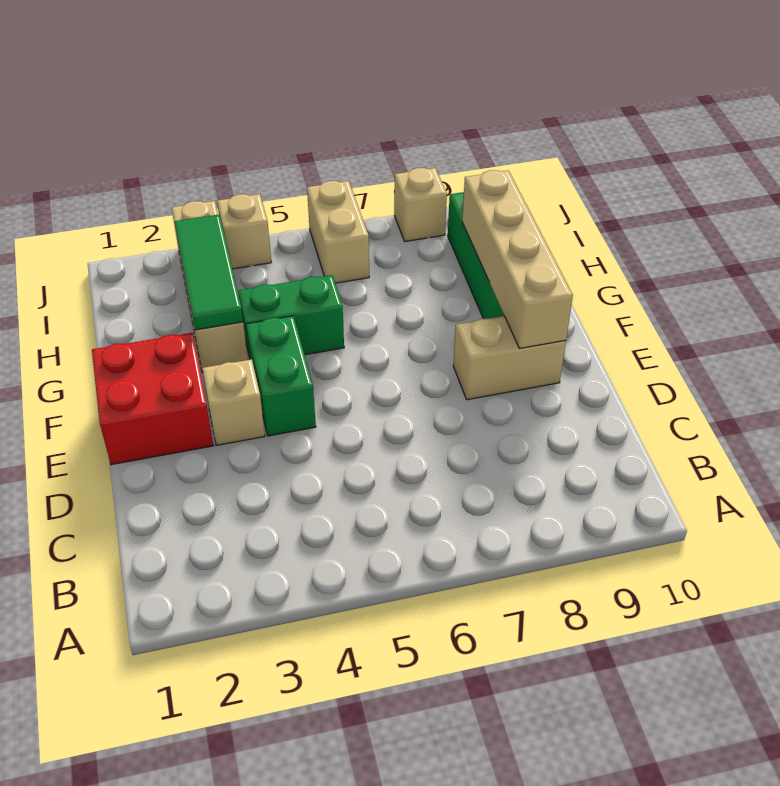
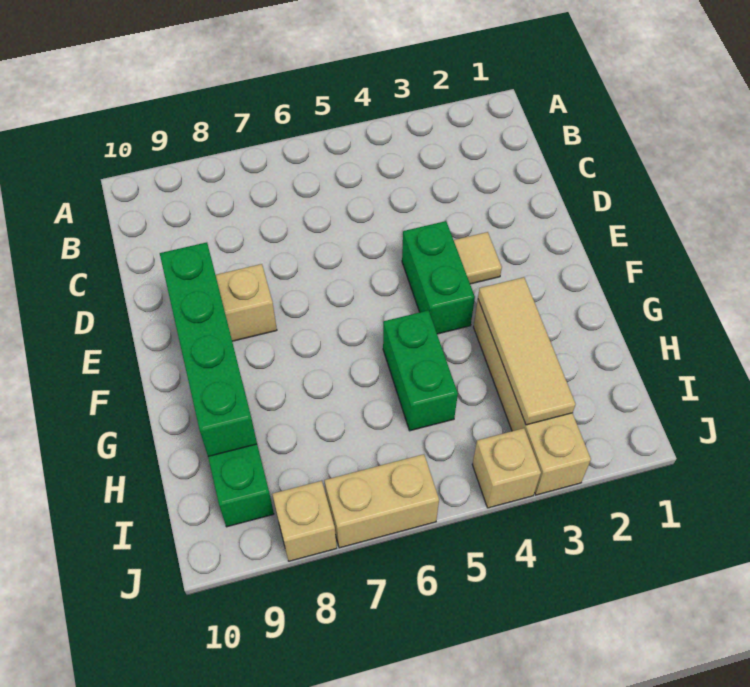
red 2x2 brick [92,333,213,465] -> none
tan 1x1 brick [202,359,265,445] -> tan 1x1 tile [454,232,502,284]
tan 1x4 brick [462,170,573,349] -> green 1x4 brick [160,242,257,456]
green 1x3 tile [175,215,243,330] -> tan 1x3 tile [478,277,576,425]
green 1x2 brick [238,275,344,358] -> green 1x2 brick turned to [383,310,458,431]
tan 1x2 brick [307,181,369,283] -> tan 1x2 brick turned to [324,454,439,548]

